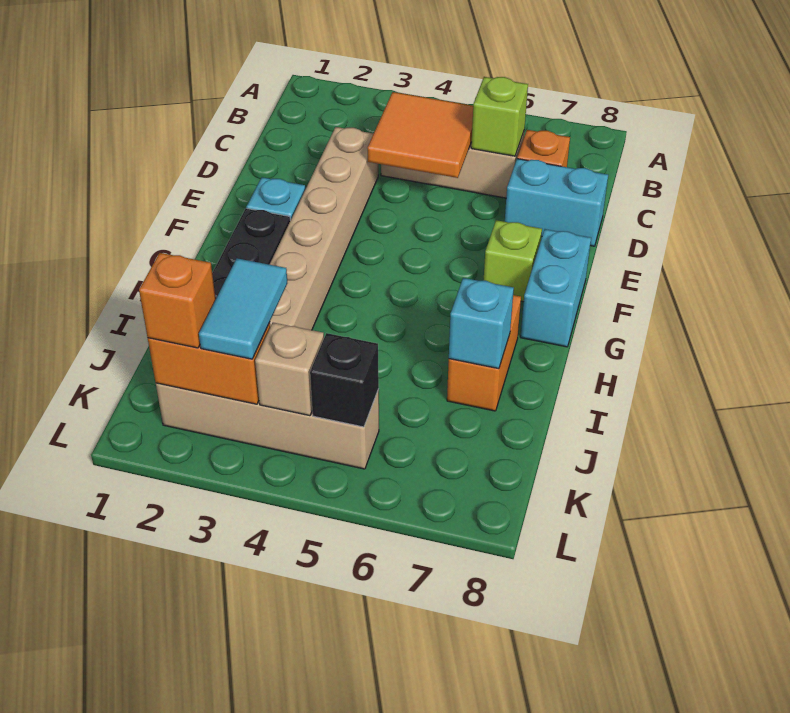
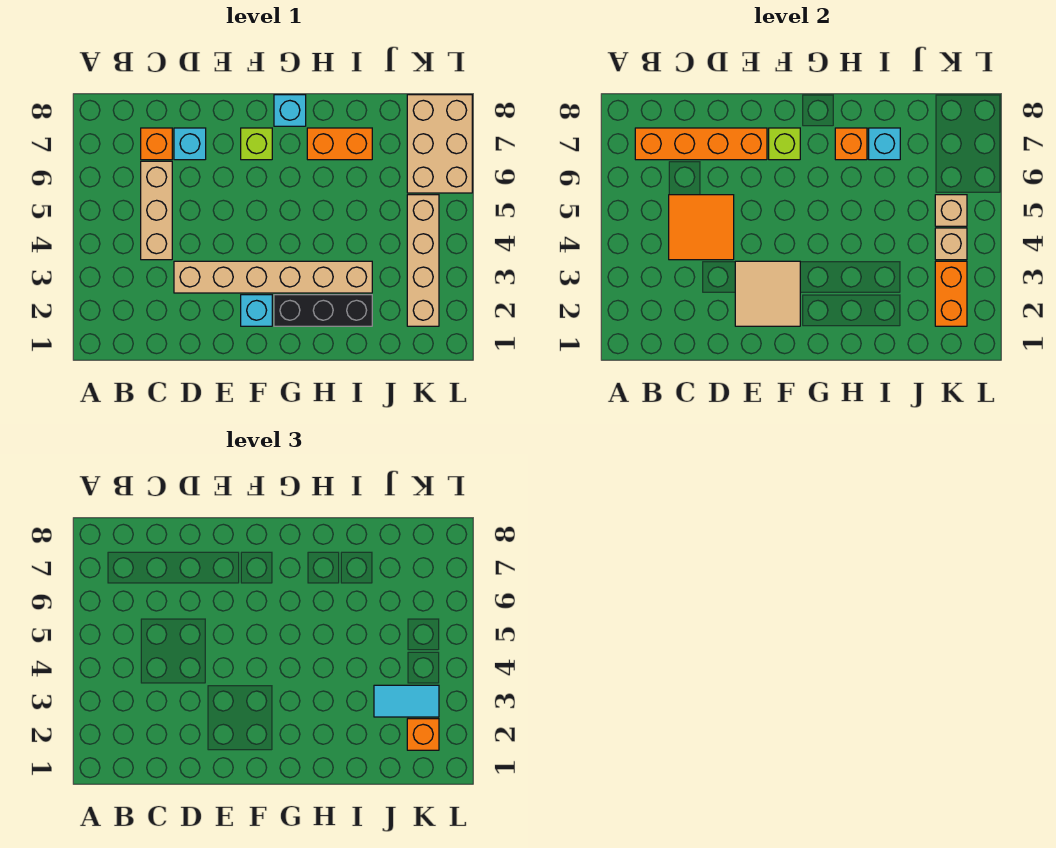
none -> orange 1x4 brick [635,128,767,160]
lime 1x1 brick [471,77,528,156] -> lime 1x1 brick moved to [769,128,800,160]
cyan 1x2 brick [505,159,608,246] -> cyan 1x1 brick [174,128,206,160]
none -> tan 2x2 tile [735,261,800,326]
cyan 1x2 brick [520,229,591,347] -> cyan 1x1 brick [274,95,306,126]
none -> orange 1x1 brick [835,128,867,160]
black 1x1 brick [310,333,379,427] -> tan 1x1 brick [935,195,967,226]
none -> tan 2x3 brick [407,95,472,193]

